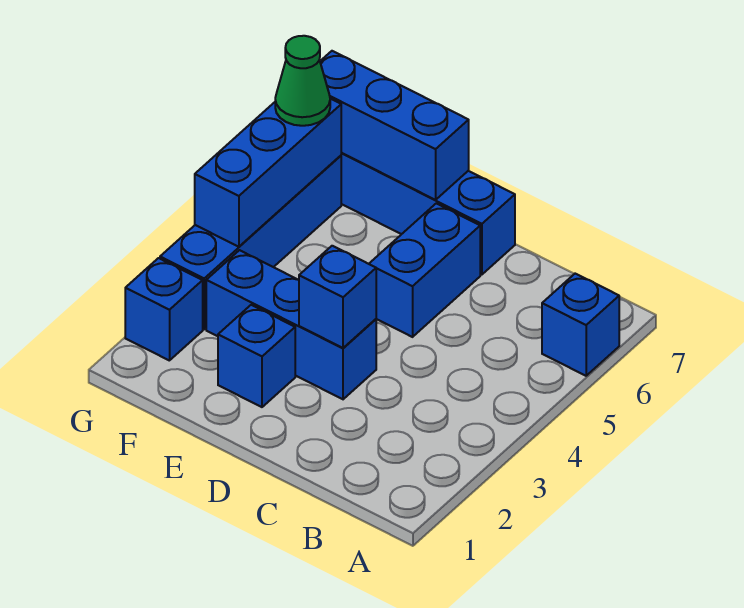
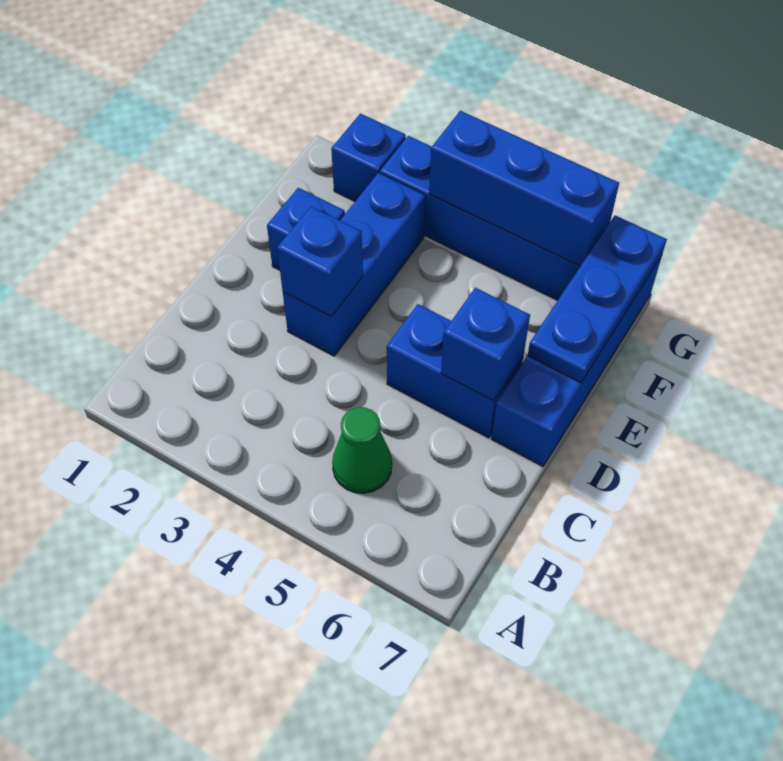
blue 1x1 brick [542,274,619,376] -> blue 1x1 brick moved to [441,288,530,401]
blue 1x3 brick [320,51,469,200] -> blue 1x3 plate [528,215,667,383]
green 1x1 cone [275,36,330,126] -> green 1x1 cone moved to [332,407,392,493]

